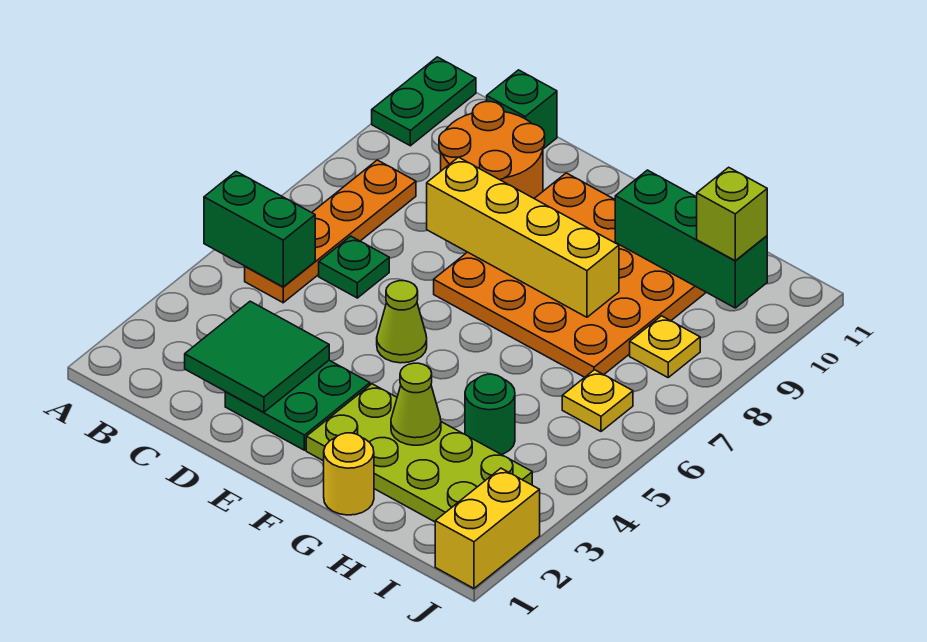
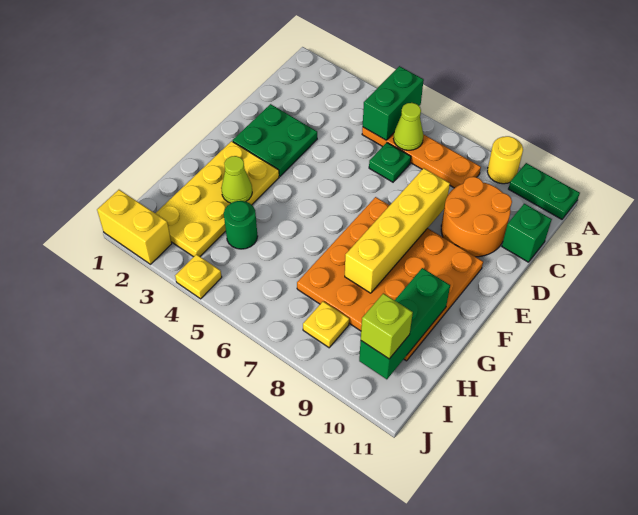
green 2x2 tile [185,301,329,412] -> none
lime 1x1 cone [377,281,427,363] -> lime 1x1 cone moved to [393,103,423,150]
lime 2x4 plate [306,384,532,522] -> yellow 2x4 plate [155,141,279,257]
yellow 1x1 round brick [324,433,374,515] -> yellow 1x1 round brick moved to [487,136,523,184]
yellow 1x1 plate [562,370,633,431] -> yellow 1x1 plate moved to [175,254,222,299]

